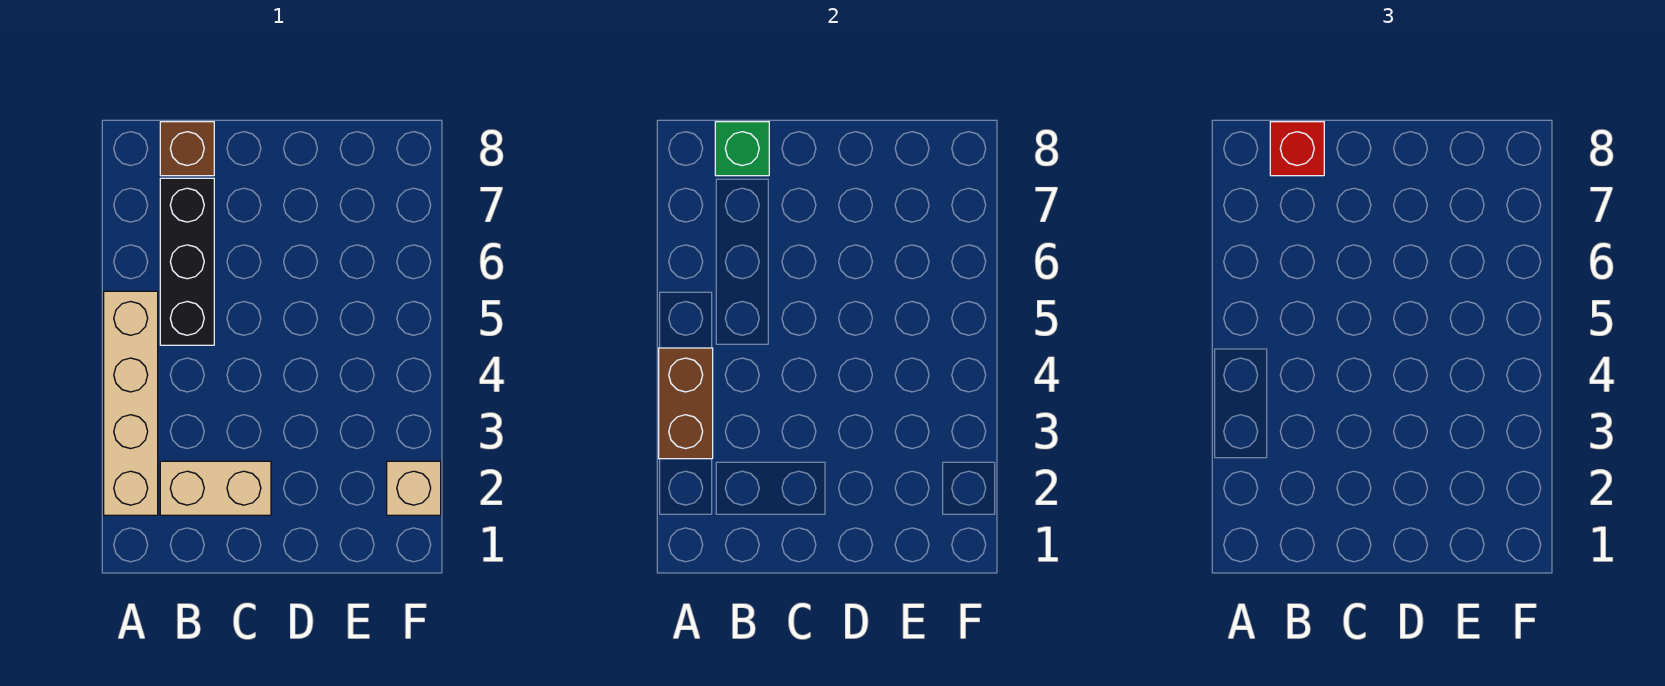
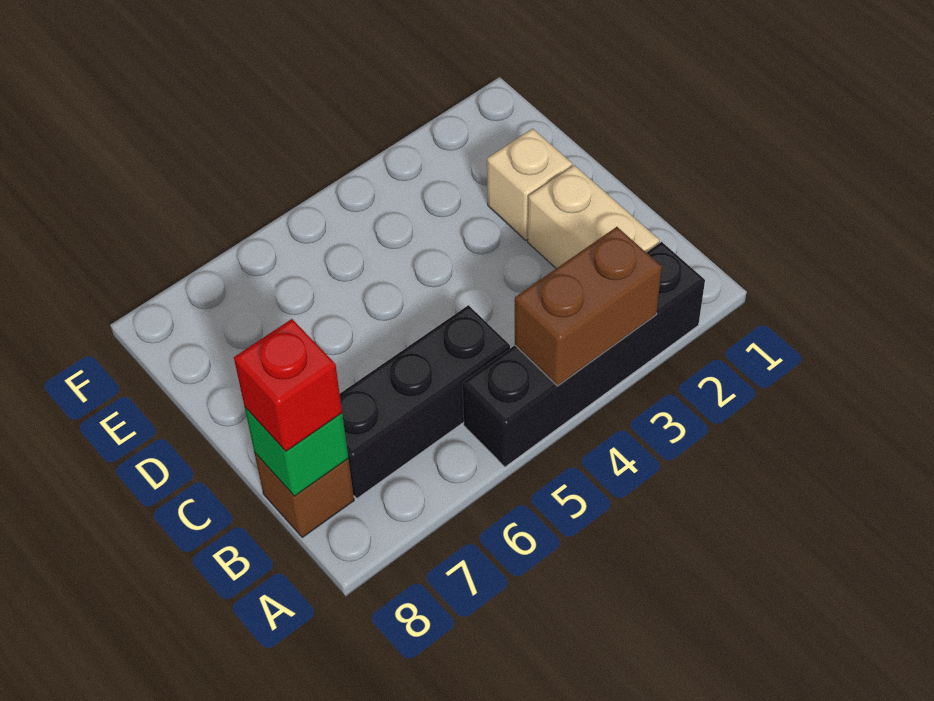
tan 1x4 brick [104,291,158,515] -> black 1x4 brick [462,242,705,467]
tan 1x1 brick [387,461,441,515] -> tan 1x1 brick moved to [487,129,572,240]

